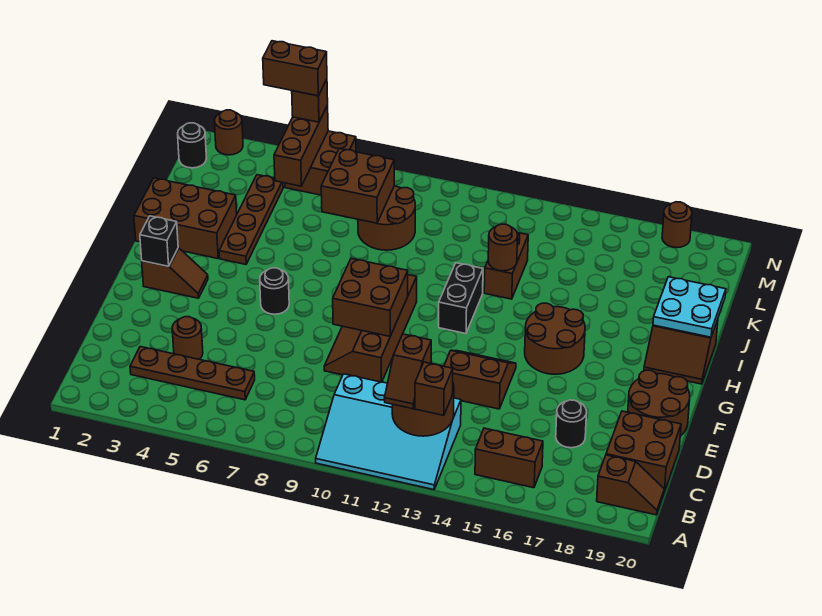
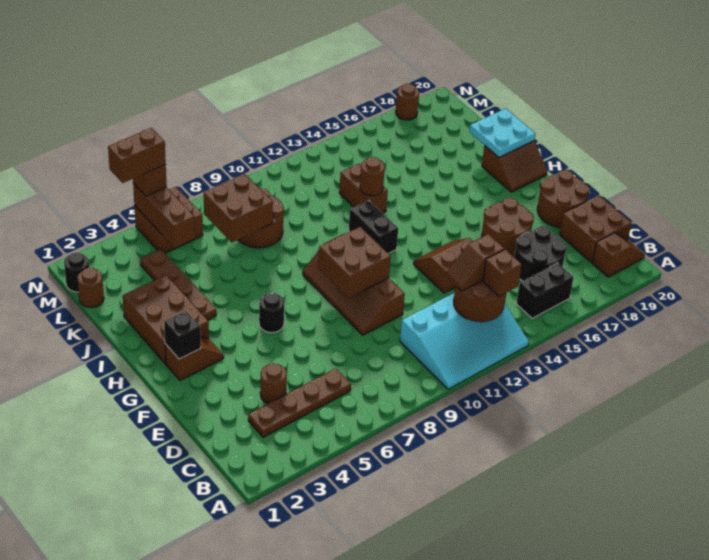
brown 1x2 slope [385,334,431,409] -> brown 1x2 slope turned to [446,234,504,291]
brown 1x2 brick [475,428,543,488] -> black 1x2 brick [516,263,574,318]
black 1x1 round brick [556,400,587,448] -> black 2x2 round brick [515,226,567,281]
brown 2x2 round brick [525,303,585,374] -> brown 2x2 round brick moved to [482,198,534,256]
brown 2x3 brick [134,178,237,259] -> brown 2x3 brick turned to [123,275,209,364]
brown 1x1 round brick [214,110,243,155] -> brown 1x1 round brick moved to [77,268,104,307]

